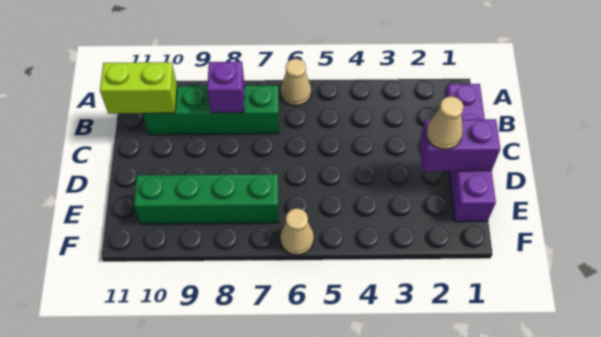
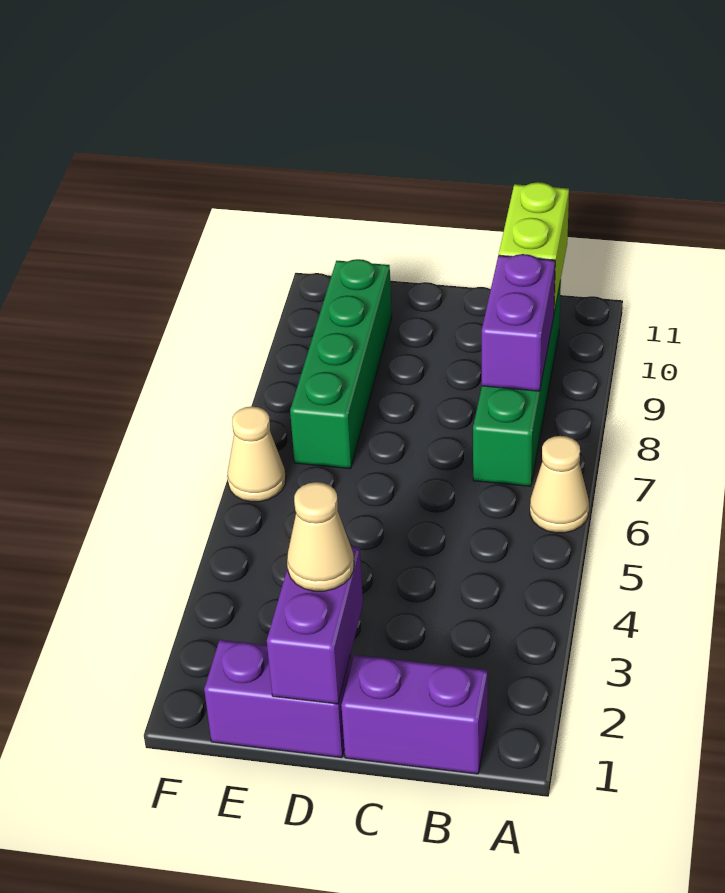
purple 1x1 brick [207,62,245,113] -> purple 1x2 brick [482,254,555,391]

